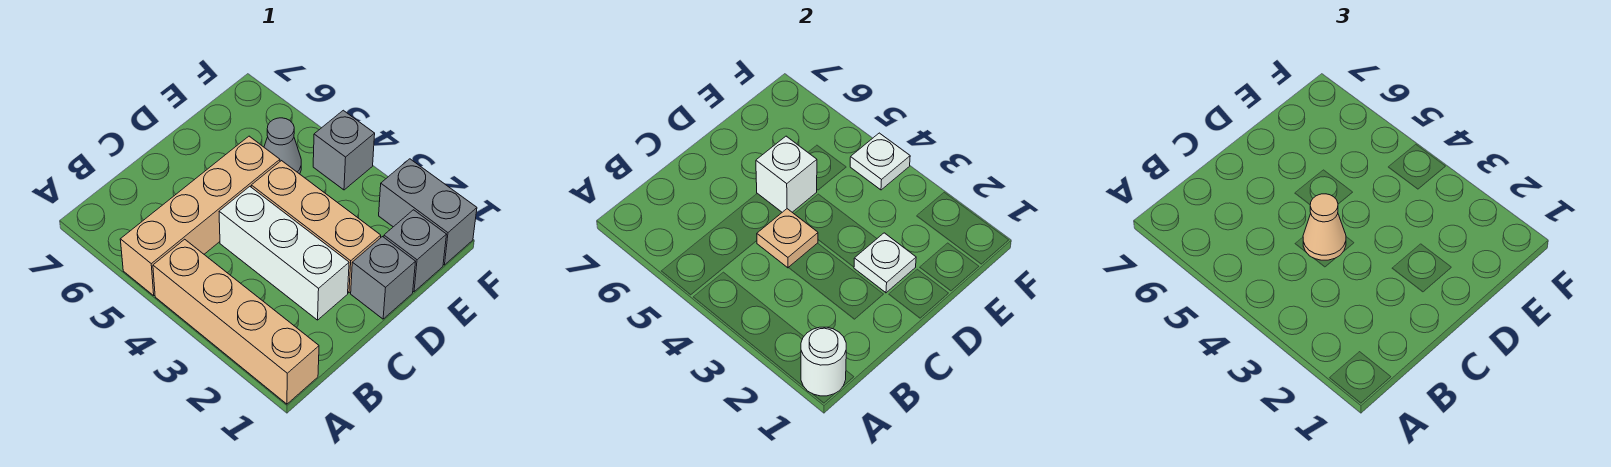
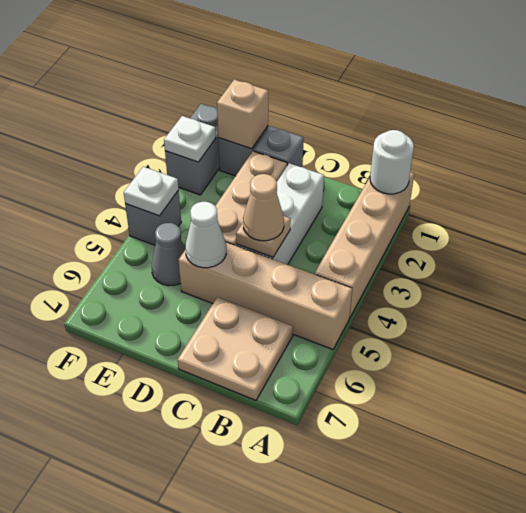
none -> tan 2x2 plate [178,297,293,400]
white 1x1 plate [854,233,916,293] -> white 1x1 plate moved to [164,116,216,162]
white 1x1 brick [756,136,817,212] -> white 1x1 cone [185,202,226,268]
none -> tan 1x1 brick [217,80,268,149]

